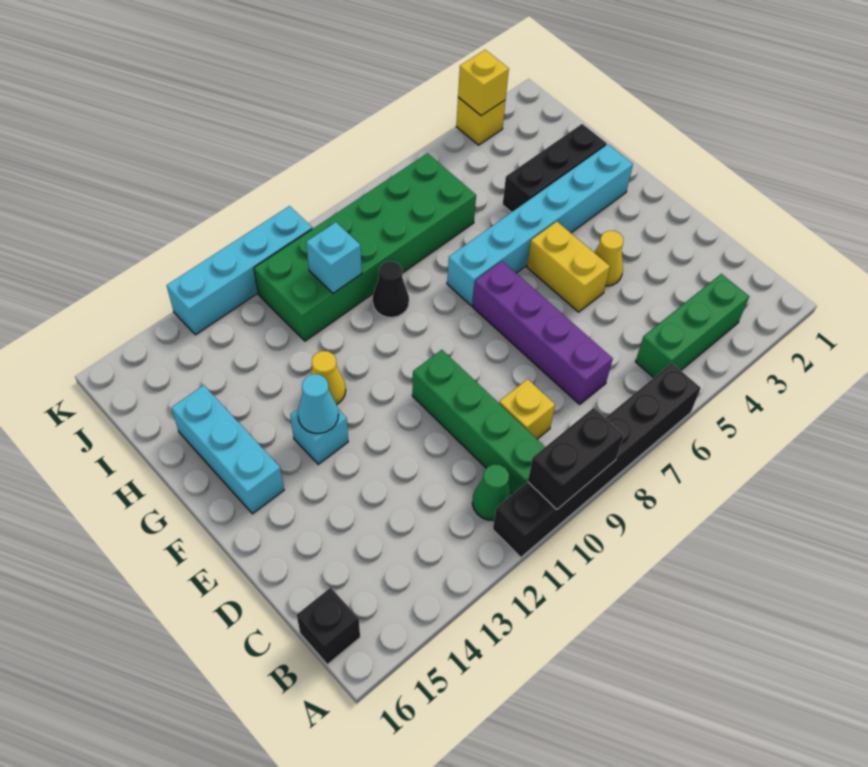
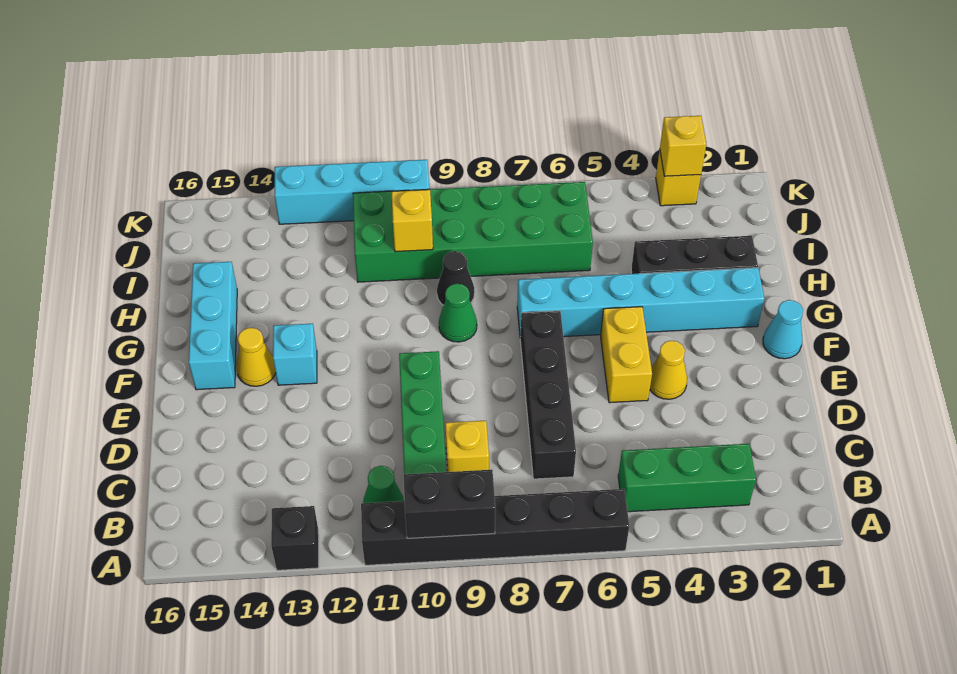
black 1x1 brick [297,587,360,664] -> black 1x1 brick moved to [271,506,319,570]
purple 1x4 brick [473,261,613,404] -> black 1x4 brick [520,311,576,479]
cyan 1x1 cone [298,374,338,433] -> cyan 1x1 cone moved to [763,300,803,359]
none -> green 1x1 cone [439,283,477,342]
yellow 1x1 cone [311,351,346,404] -> yellow 1x1 cone moved to [236,328,276,386]
cyan 1x1 brick [306,222,362,293] -> yellow 1x1 brick [392,190,433,252]

